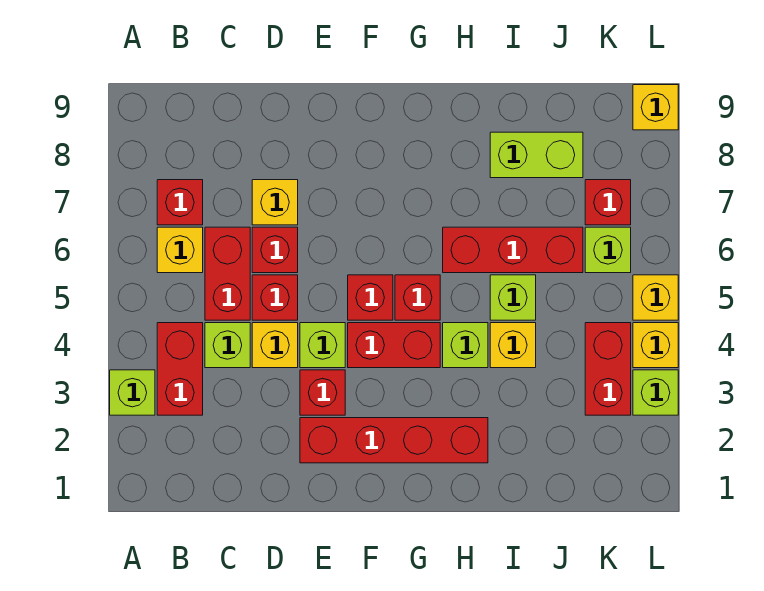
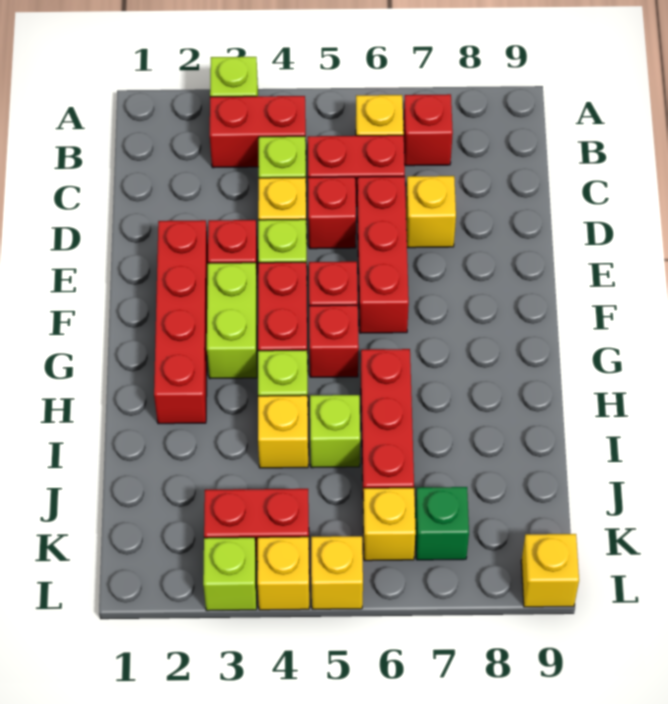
red 1x1 brick [252,227,298,273] -> red 1x3 brick [357,176,409,333]
lime 1x2 brick [490,132,583,178] -> lime 1x2 brick moved to [207,263,257,379]
lime 1x1 brick [585,227,631,273] -> yellow 1x1 brick [363,488,416,561]
red 1x1 brick [585,180,631,225] -> green 1x1 brick [415,487,469,560]

